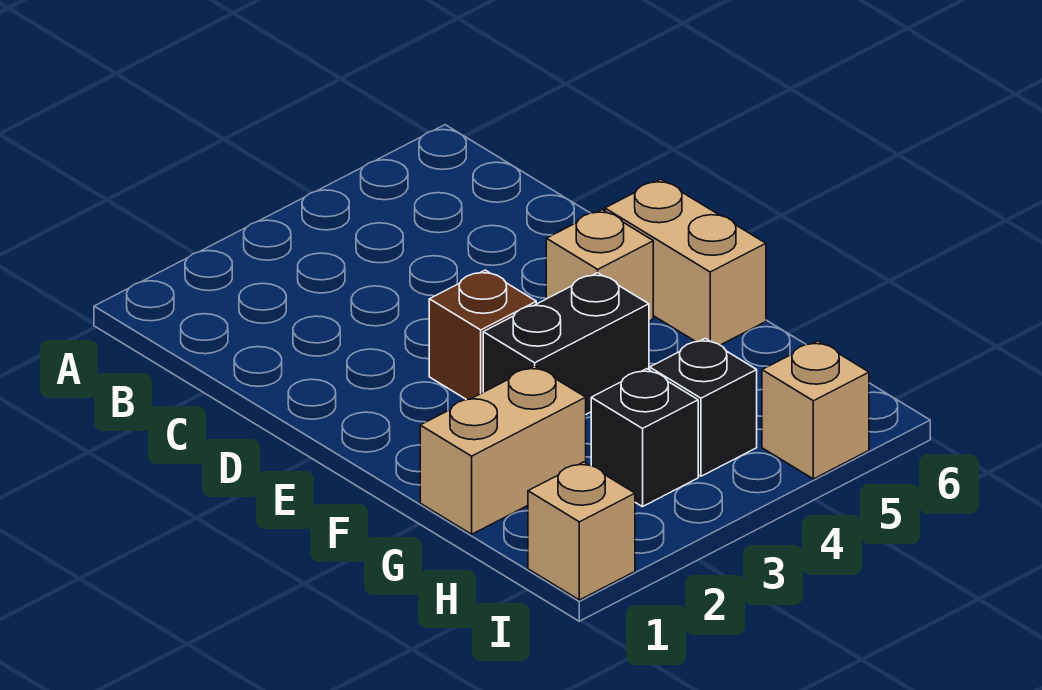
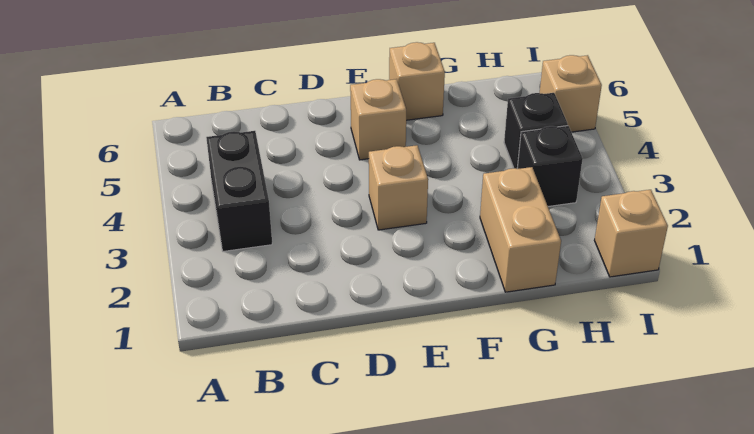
brown 1x1 brick [429,270,536,400] -> tan 1x1 brick [369,145,428,230]
tan 1x2 brick [605,179,766,345] -> tan 1x1 brick [389,42,445,120]
black 1x2 brick [483,273,649,414] -> black 1x2 brick moved to [206,131,272,252]

